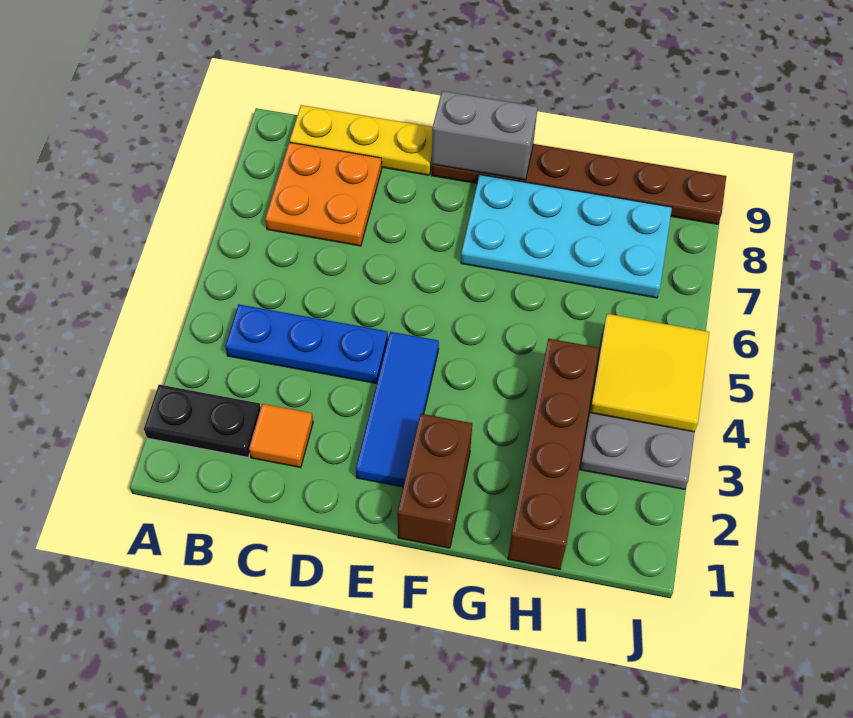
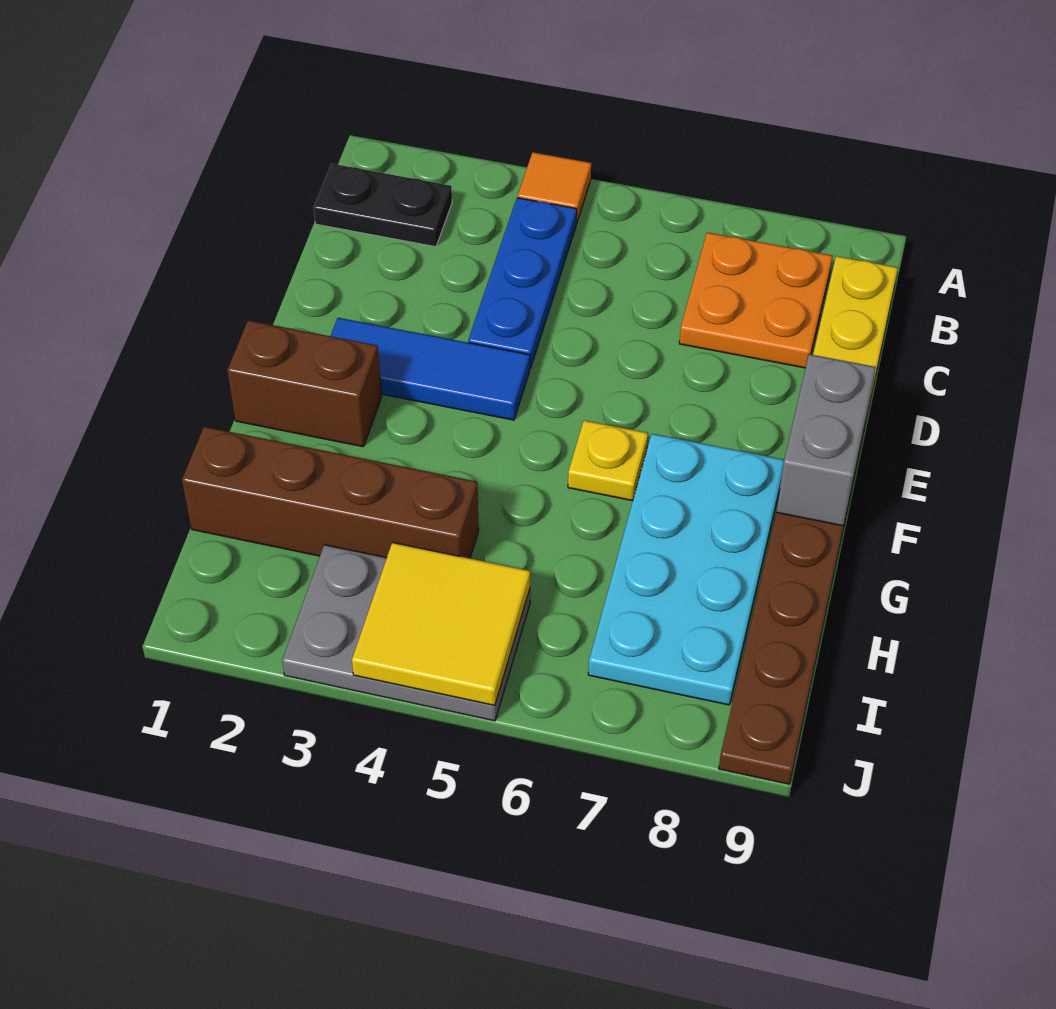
black 1x2 plate [144,385,261,457] -> black 1x2 plate turned to [314,164,452,247]
orange 1x1 tile [249,404,313,467] -> orange 1x1 tile moved to [518,152,591,223]
none -> yellow 1x1 plate [568,420,648,501]

